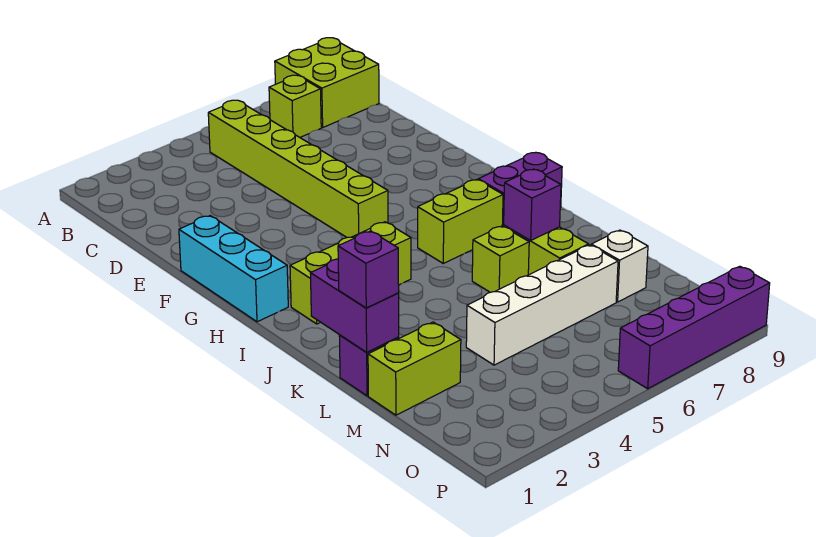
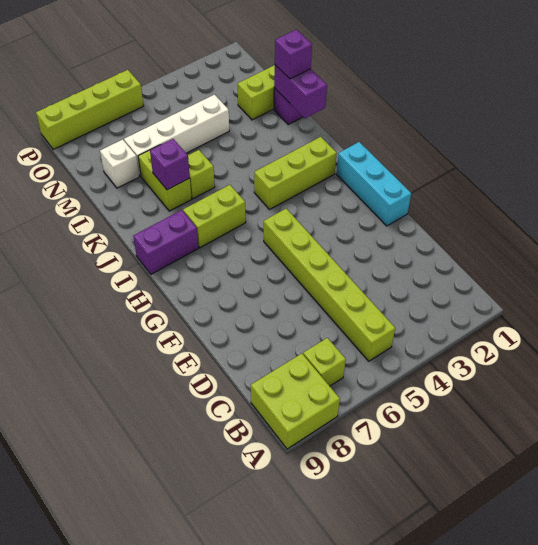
purple 1x4 brick [618,266,770,389] -> lime 1x4 brick [36,70,144,149]

